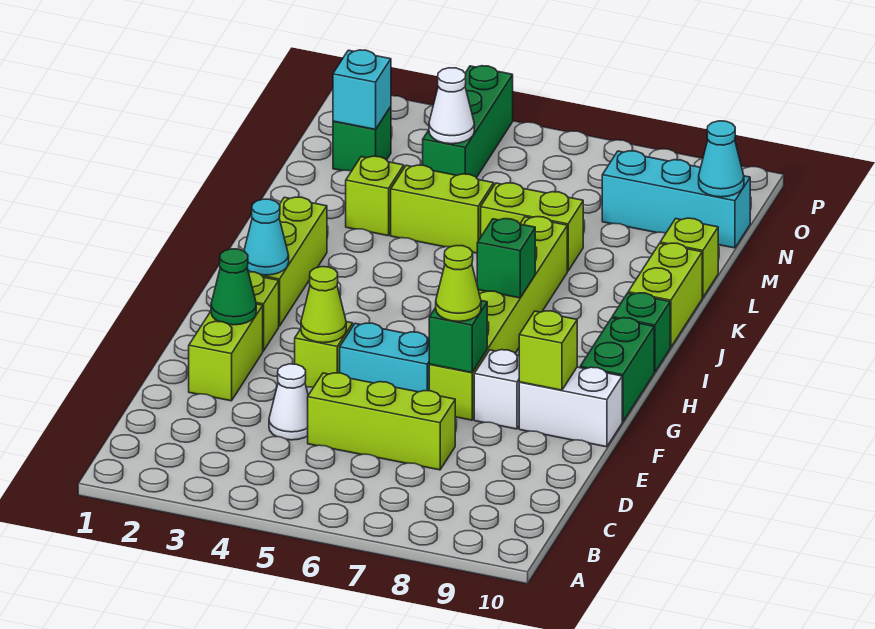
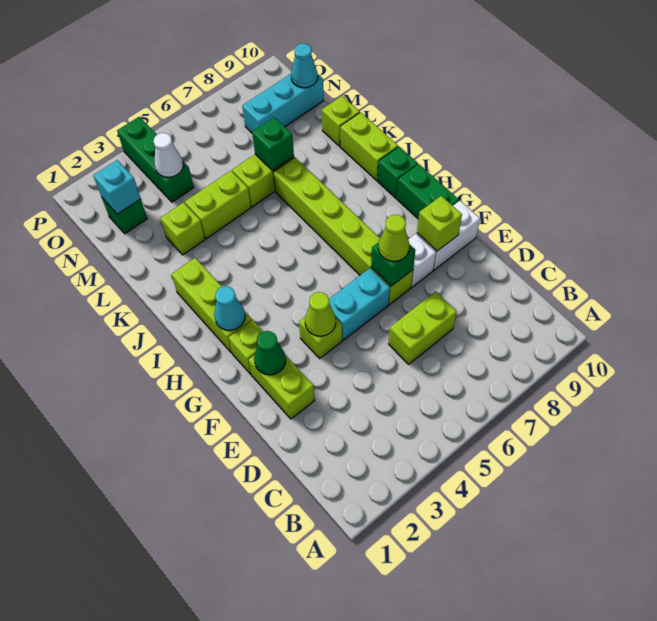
white 1x1 cone [269,364,308,440] -> none
lime 1x3 brick [308,373,455,470] -> lime 1x2 brick [388,291,457,364]
green 1x1 brick [477,219,535,298] -> green 1x1 brick moved to [252,117,294,171]

